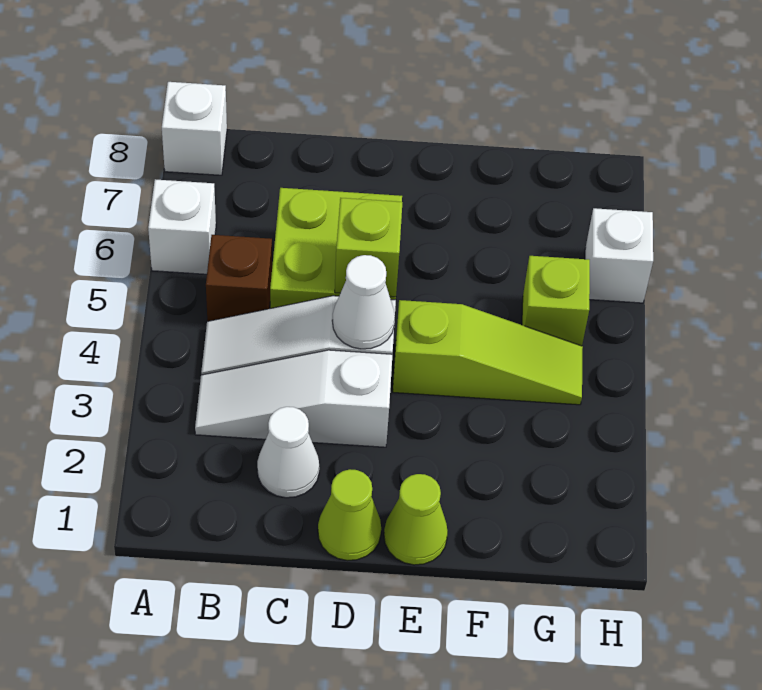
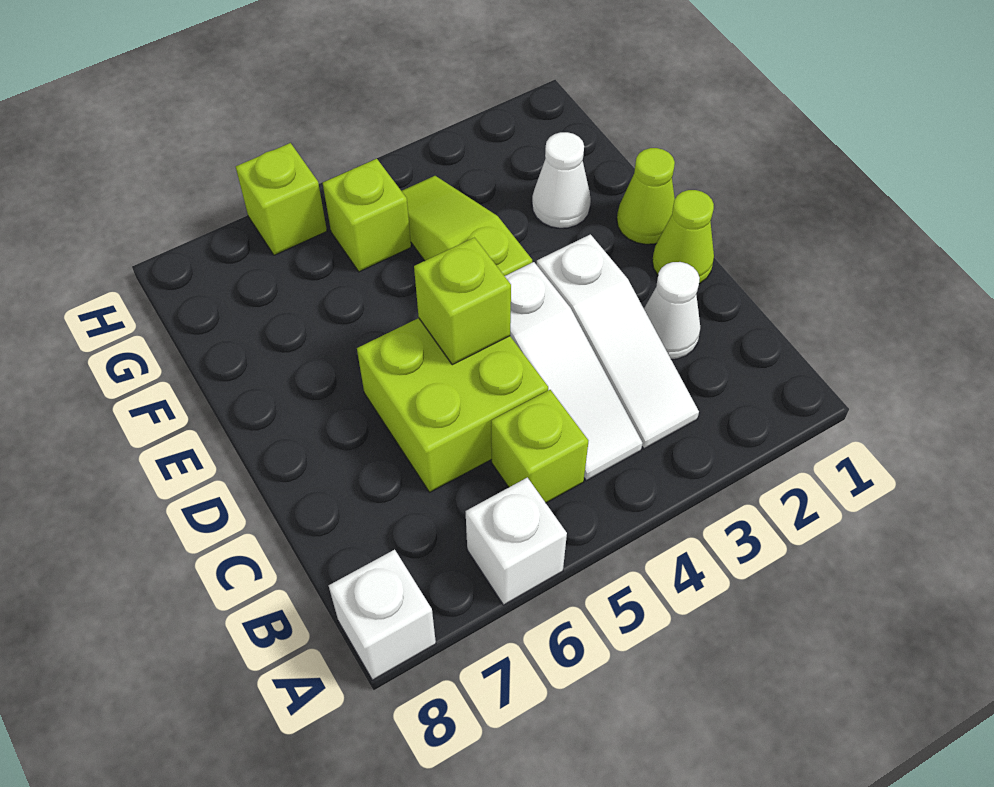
brown 1x1 brick [206,235,272,321] -> lime 1x1 brick [491,390,588,503]
white 1x1 cone [332,255,395,349] -> white 1x1 cone moved to [532,132,591,228]
white 1x1 brick [585,208,653,303] -> lime 1x1 brick [236,143,327,255]

